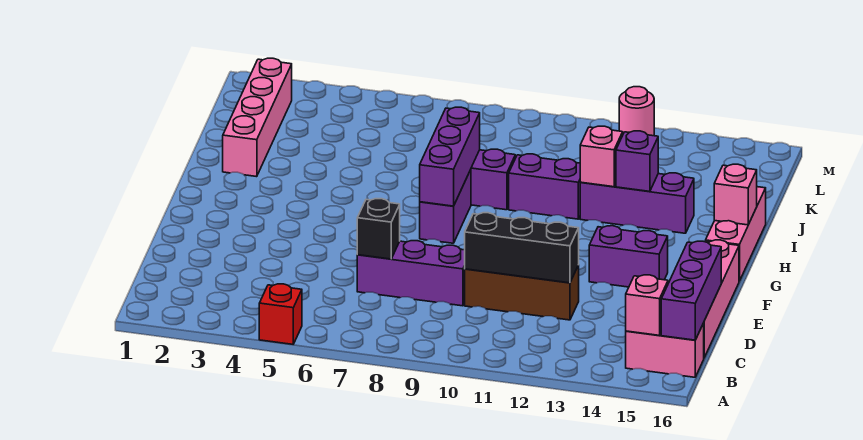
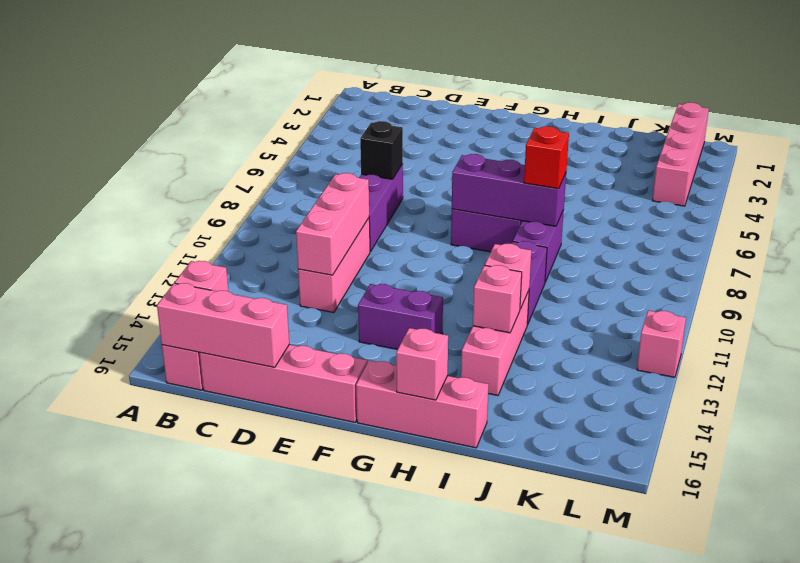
red 1x1 brick [259,284,302,344] -> red 1x1 brick moved to [524,126,569,189]
purple 1x3 brick [661,241,721,340] -> pink 1x3 brick [157,283,289,367]
brown 1x3 brick [465,265,579,320] -> pink 1x3 brick [298,218,370,313]
black 1x3 brick [465,213,579,283] -> pink 1x3 brick [296,173,369,275]
purple 1x2 brick [589,226,668,287] -> purple 1x2 brick turned to [358,284,443,350]
pink 1x4 brick [223,58,292,177] -> pink 1x4 brick turned to [653,102,709,206]
purple 1x3 brick [580,173,694,233] -> pink 1x3 brick [461,291,529,396]
purple 1x1 brick [616,131,658,191] -> pink 1x1 brick [473,265,522,333]
pink 1x1 round brick [619,87,654,136] -> pink 1x1 brick [637,310,686,377]

